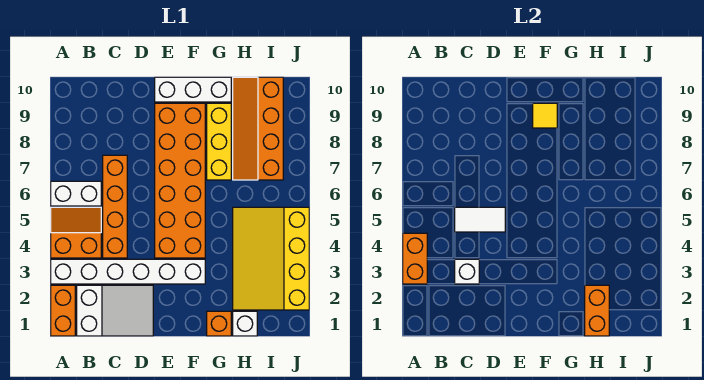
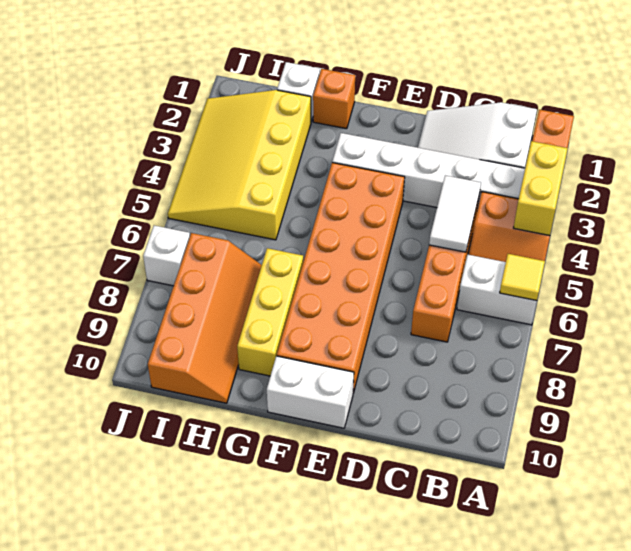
orange 1x2 brick [403,233,427,284] -> yellow 1x2 brick [514,141,568,236]
white 1x1 brick [455,259,479,284] -> white 1x1 brick moved to [143,226,190,286]
white 1x2 tile [455,207,505,232] -> white 1x2 tile turned to [429,175,481,252]
white 1x3 brick [155,77,231,102] -> white 1x2 brick [267,356,354,428]
yellow 1x1 tile [533,103,557,128] -> yellow 1x1 tile moved to [500,254,545,301]
orange 1x2 brick [585,285,609,336] -> none
yellow 3x4 slope [233,207,309,310] -> yellow 3x4 slope turned to [168,90,311,240]

